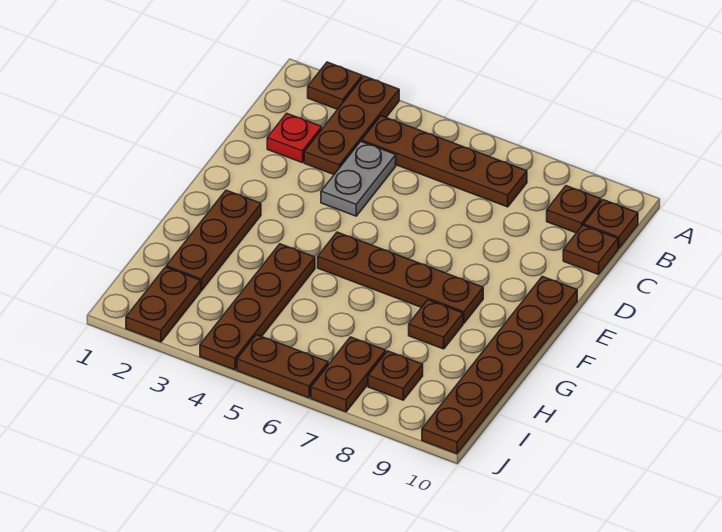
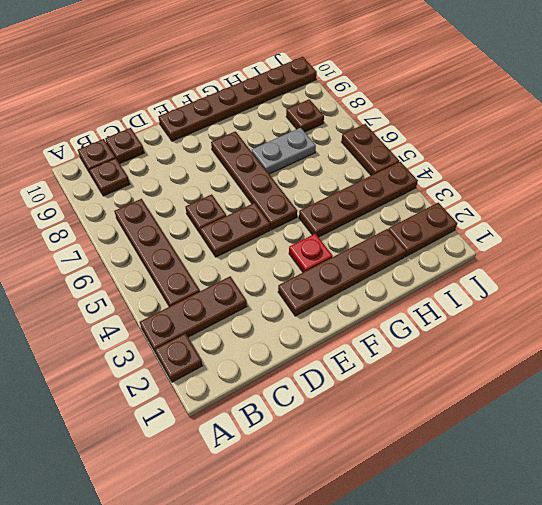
red 1x1 plate [267,113,322,163] -> red 1x1 plate moved to [289,233,333,272]
grey 1x2 plate [321,141,396,216] -> grey 1x2 plate moved to [252,128,316,174]
brown 1x3 plate [166,190,261,291] -> brown 1x4 plate [278,229,406,316]
brown 1x1 plate [409,300,463,349] -> brown 1x1 plate moved to [186,194,226,234]
brown 1x2 plate [311,337,386,412] -> brown 1x2 plate moved to [200,203,270,257]

